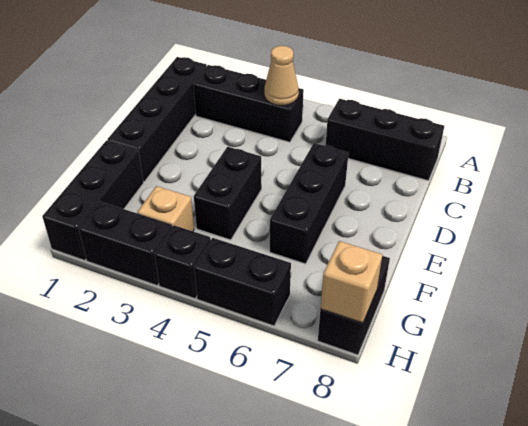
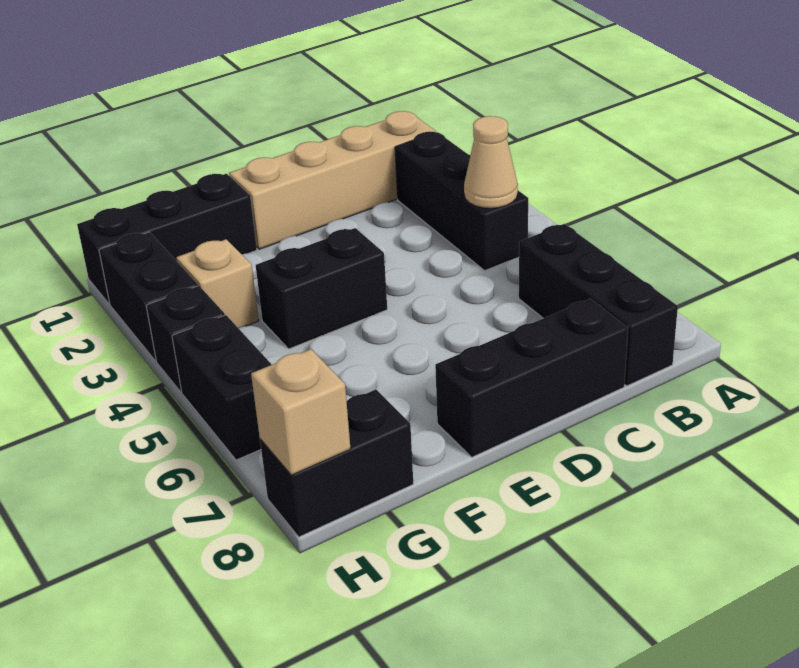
black 1x4 brick [107,57,207,181] -> tan 1x4 brick [229,111,436,249]
black 1x3 brick [270,143,349,264] -> black 1x3 brick moved to [435,299,628,457]

